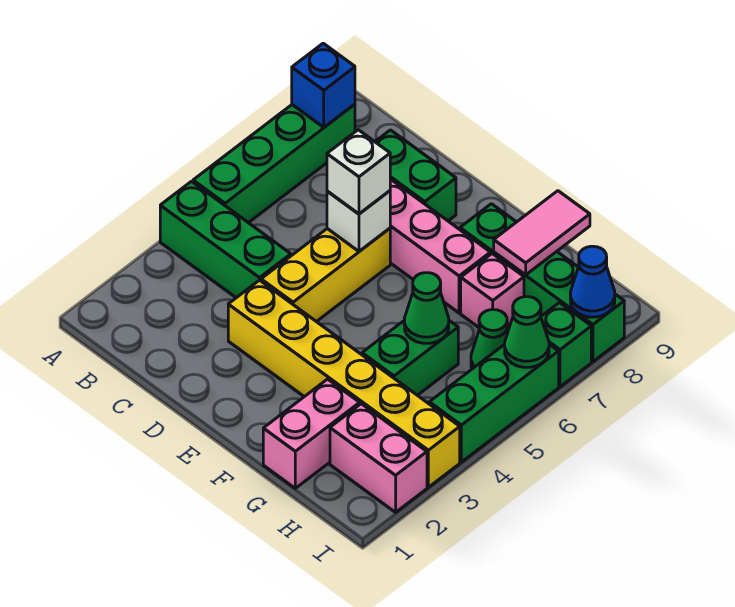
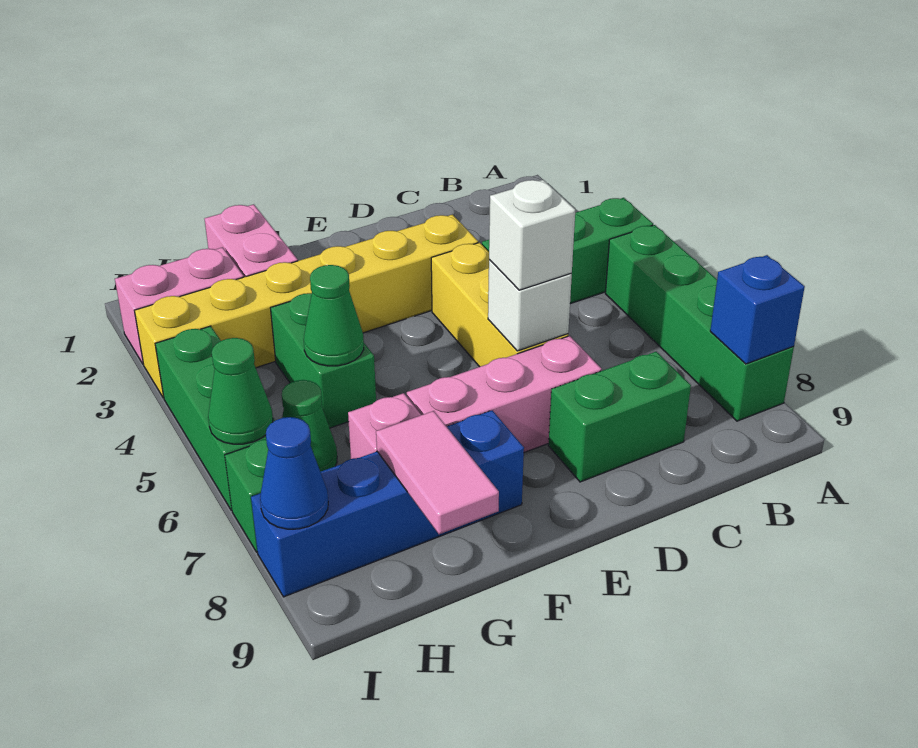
green 1x4 brick [460,204,624,361] -> blue 1x4 brick [251,410,524,597]

